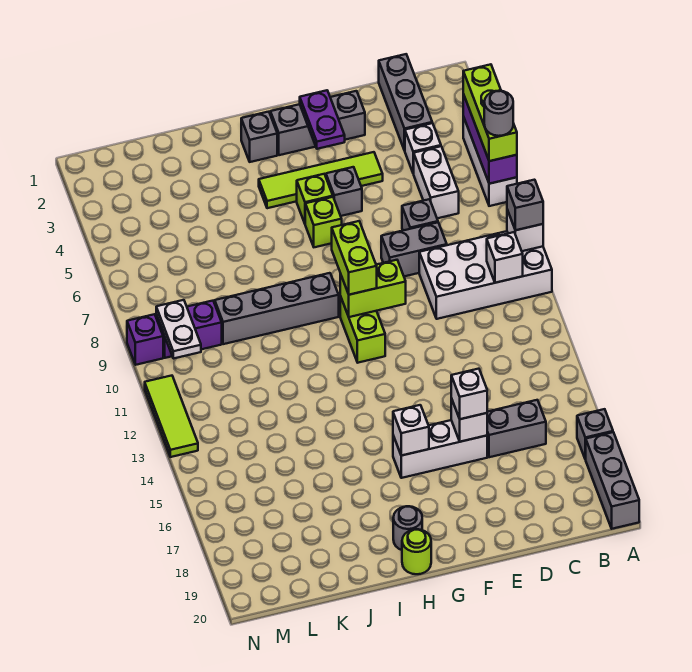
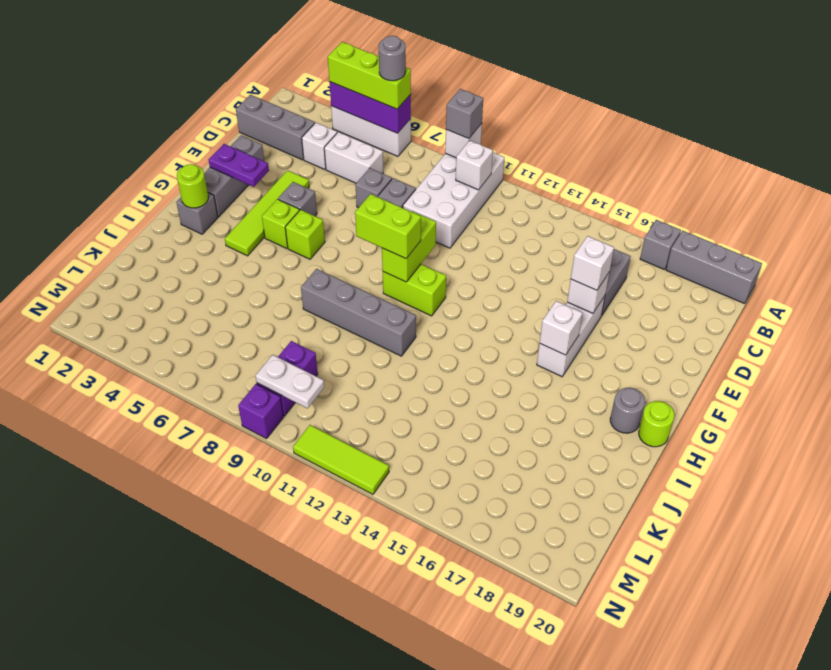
none -> lime 1x1 round brick [177,164,208,208]
grey 1x4 brick [215,273,339,344] -> grey 1x4 brick turned to [301,269,416,356]

